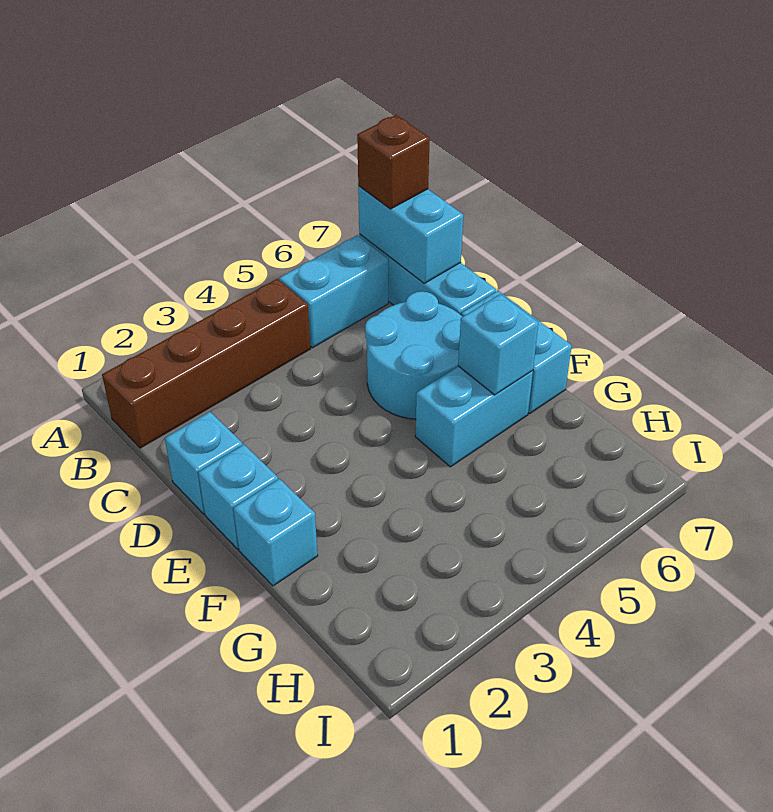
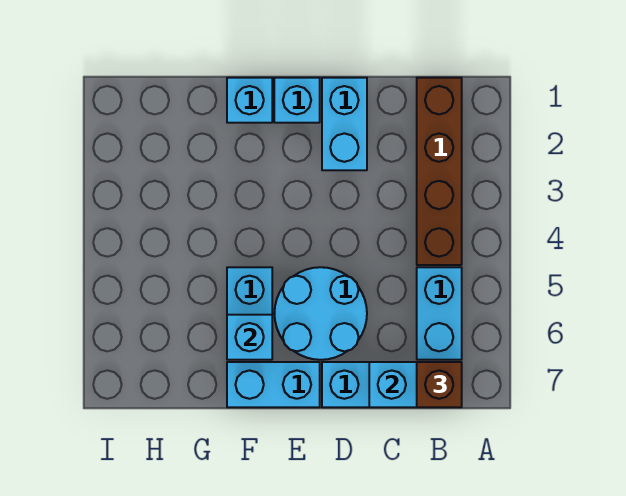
cyan 1x1 brick [165,412,243,514] -> cyan 1x2 brick [322,78,367,170]

